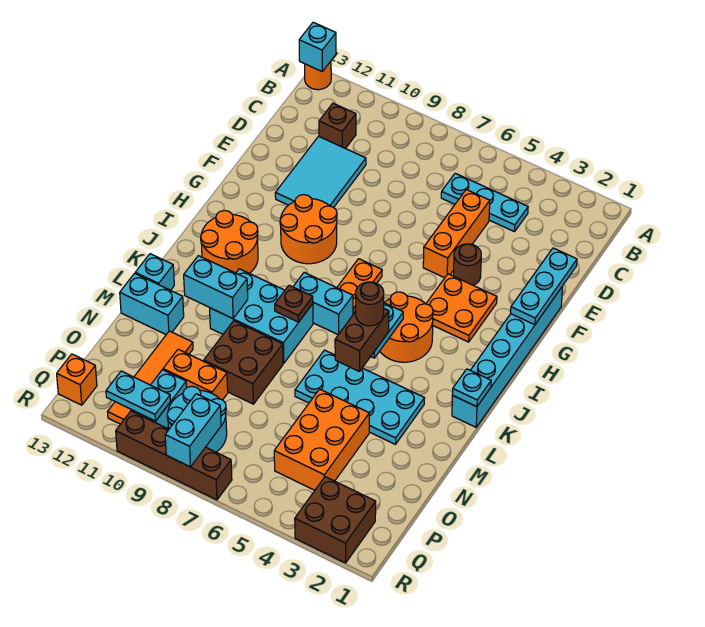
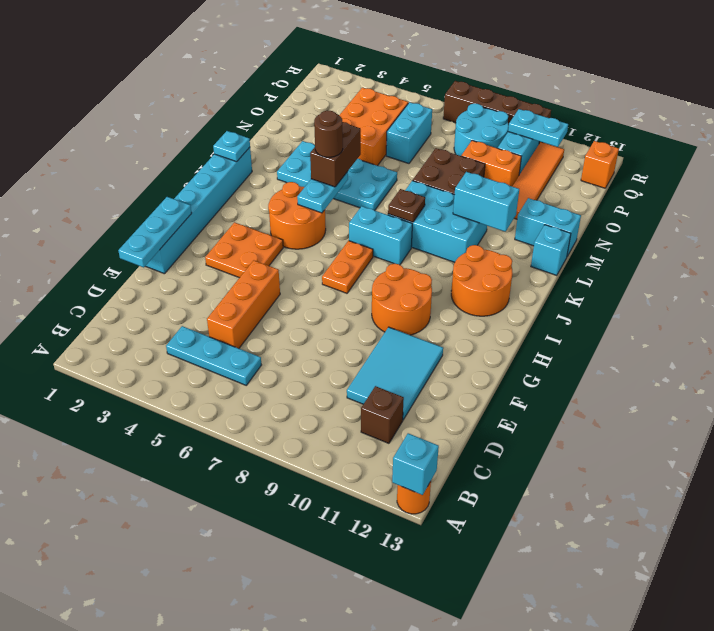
brown 1x1 round brick [453,244,481,285] -> none
brown 2x2 brick [295,477,376,563] -> none
cyan 1x2 brick [165,394,221,467] -> cyan 1x2 brick moved to [386,102,432,163]

